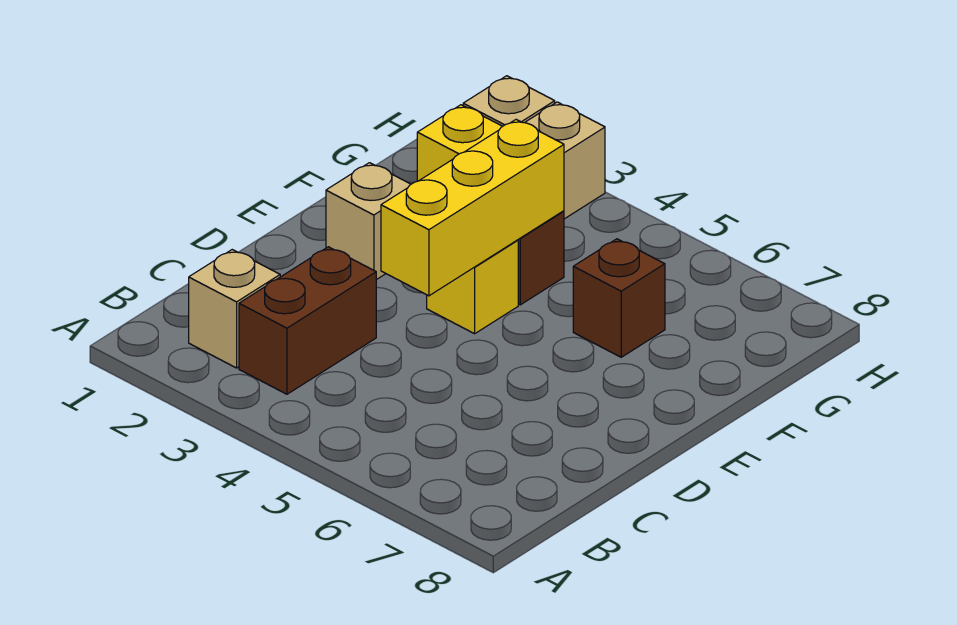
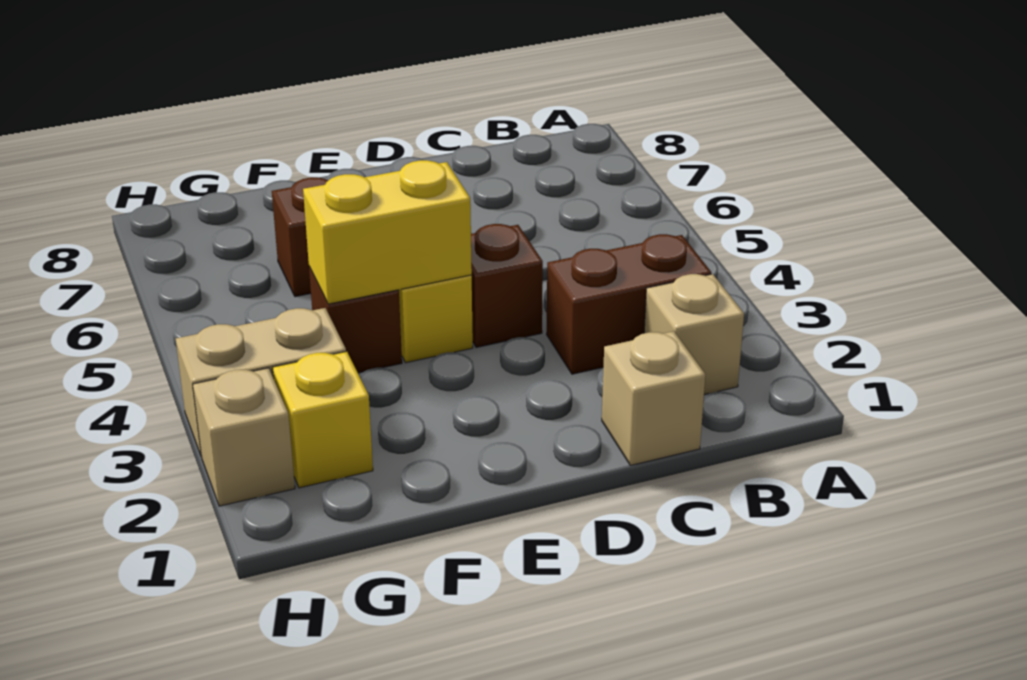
none -> brown 1x1 brick [471,224,543,347]
yellow 1x3 brick [381,120,564,296] -> yellow 1x2 brick [303,160,472,304]
tan 1x1 brick [326,163,411,280] -> tan 1x1 brick moved to [602,331,705,465]

